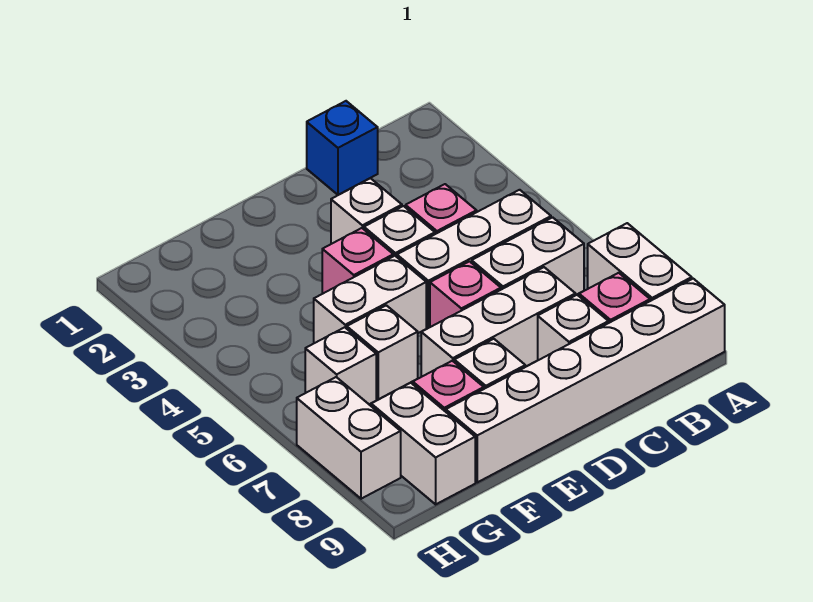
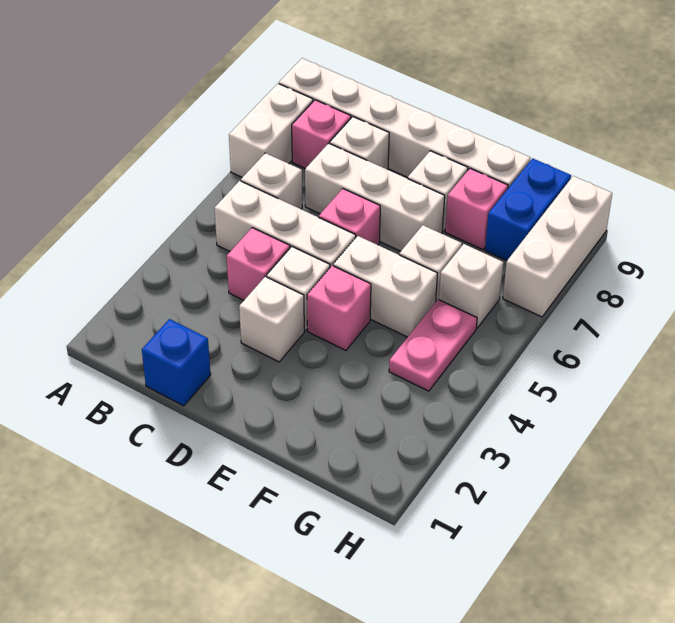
white 1x2 brick [472,217,584,295] -> white 1x1 brick [241,153,302,209]
none -> pink 1x2 plate [389,299,477,391]
white 1x2 brick [371,383,475,504] -> blue 1x2 brick [485,158,571,261]
white 1x2 brick [297,377,401,499] -> white 1x3 brick [503,176,612,317]

